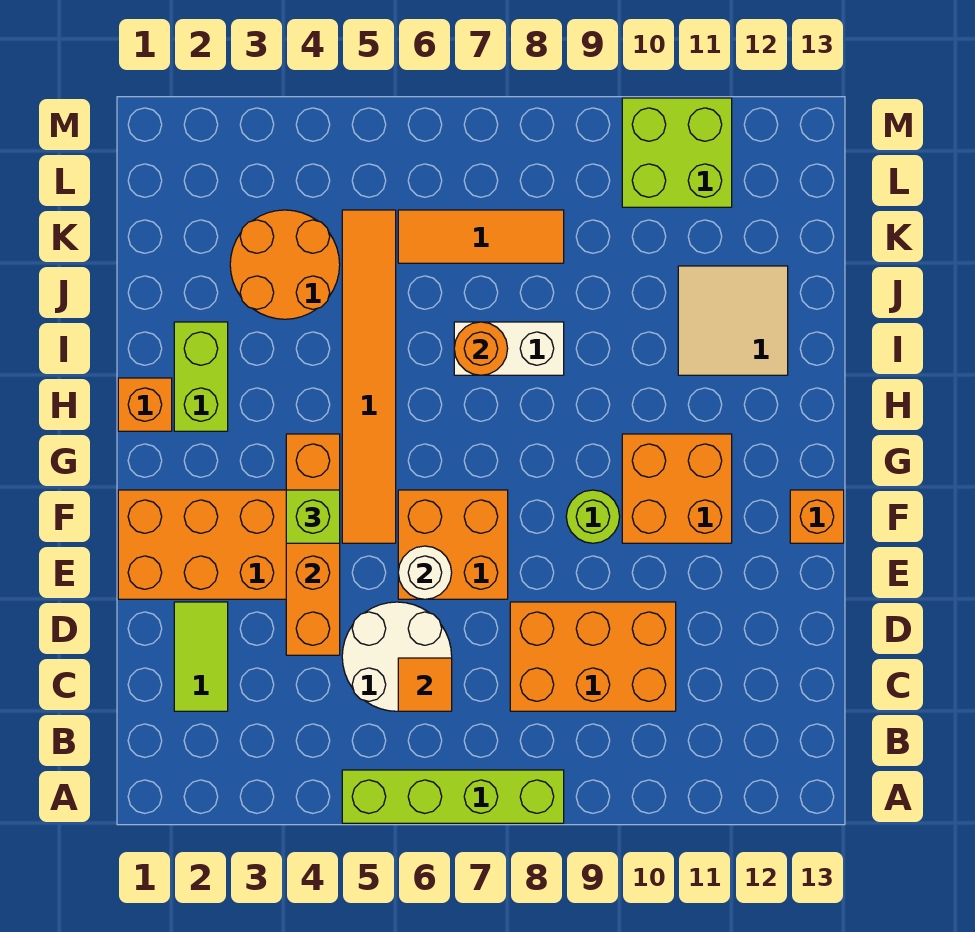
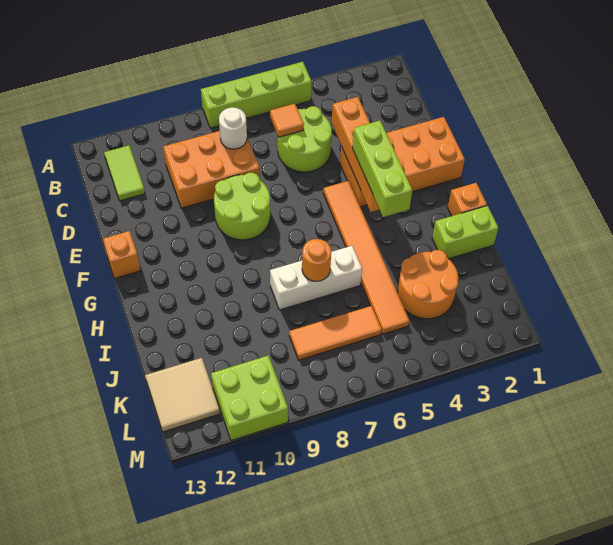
lime 1x2 tile [174,602,228,711] -> lime 1x2 tile moved to [104,145,145,201]
white 2x2 round brick [342,602,452,711] -> lime 2x2 round brick [277,106,332,172]
orange 2x2 brick [398,490,508,599] -> none
white 1x1 round brick [398,546,452,599] -> white 1x1 round brick moved to [219,107,247,149]
lime 1x1 brick [286,490,340,543] -> lime 1x3 brick [352,121,412,217]
lime 1x1 round brick [566,490,620,543] -> lime 2x2 round brick [214,173,270,240]
orange 2x2 brick [622,434,732,543] -> none
lime 1x2 brick [174,322,228,431] -> lime 1x2 brick turned to [432,206,498,259]
white 1x2 brick [454,322,564,375] -> white 1x3 brick [270,246,362,310]
tan 2x2 tile [678,266,788,375] -> tan 2x2 tile moved to [145,358,220,432]

